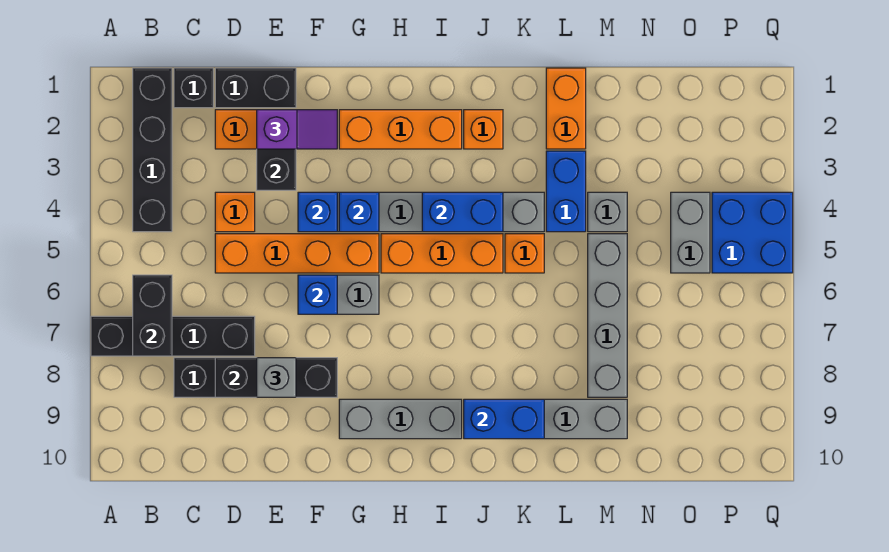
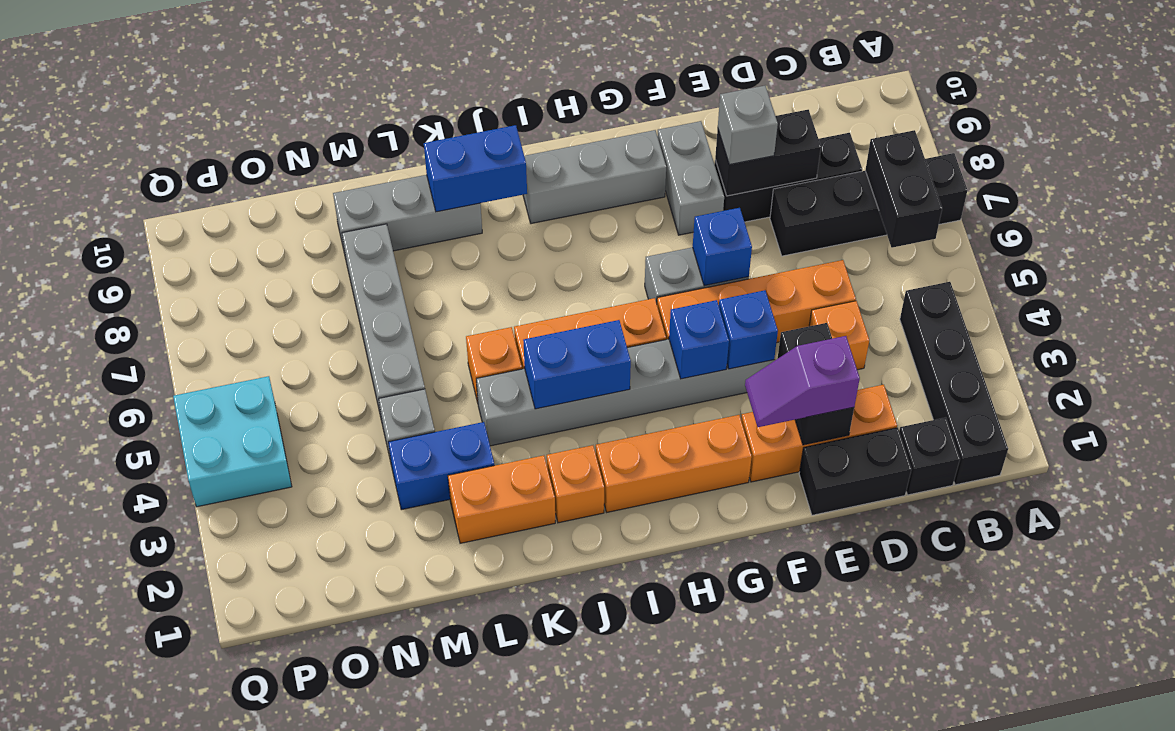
black 1x3 brick [215,358,337,397] -> black 1x2 brick [715,110,821,196]
orange 1x2 brick [546,68,586,149] -> orange 1x2 brick turned to [448,455,555,543]
blue 1x2 brick [546,151,586,232] -> blue 1x2 brick turned to [388,422,494,510]
grey 1x2 brick [671,192,710,273] -> grey 1x2 brick moved to [657,121,724,235]
blue 2x2 brick [712,192,793,273] -> cyan 2x2 brick [173,376,292,507]

